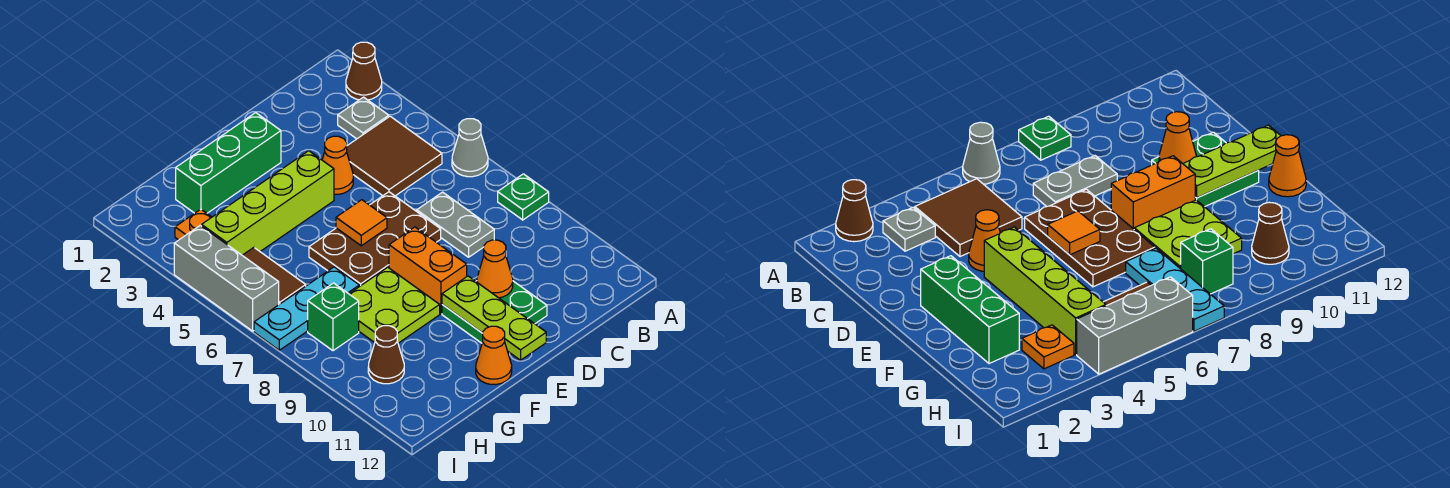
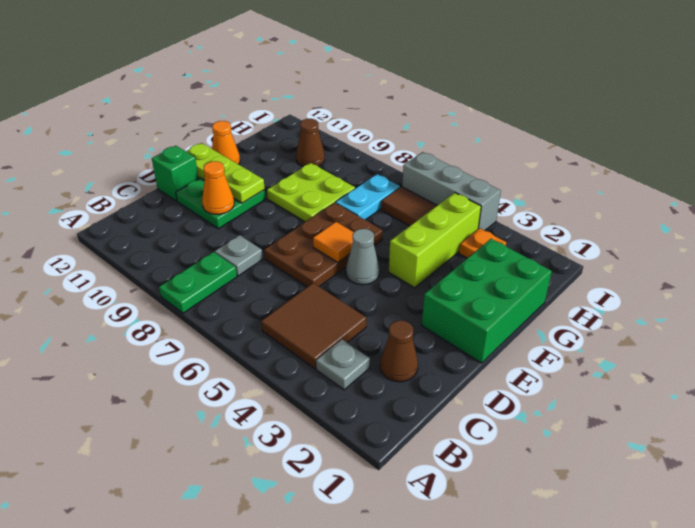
brown 1x1 cone [346,42,382,100] -> brown 1x1 cone moved to [380,321,418,382]
grey 1x1 cone [452,119,488,177] -> grey 1x1 cone moved to [346,229,380,285]
green 1x1 plate [498,174,549,220] -> green 1x2 plate [159,252,237,313]
grey 1x2 plate [417,192,494,257] -> grey 1x1 plate [215,235,263,276]
orange 1x1 cone [322,136,353,194] -> none
green 1x3 brick [176,113,281,213] -> green 2x3 brick [422,239,552,363]
lime 1x4 brick [202,151,334,255] -> lime 1x3 brick [389,193,481,288]
orange 1x2 brick [389,227,467,314] -> none
cyan 1x3 plate [254,267,359,350] -> cyan 1x2 plate [336,174,400,220]
green 1x1 brick [308,283,359,351] -> green 1x1 brick moved to [152,146,198,201]

